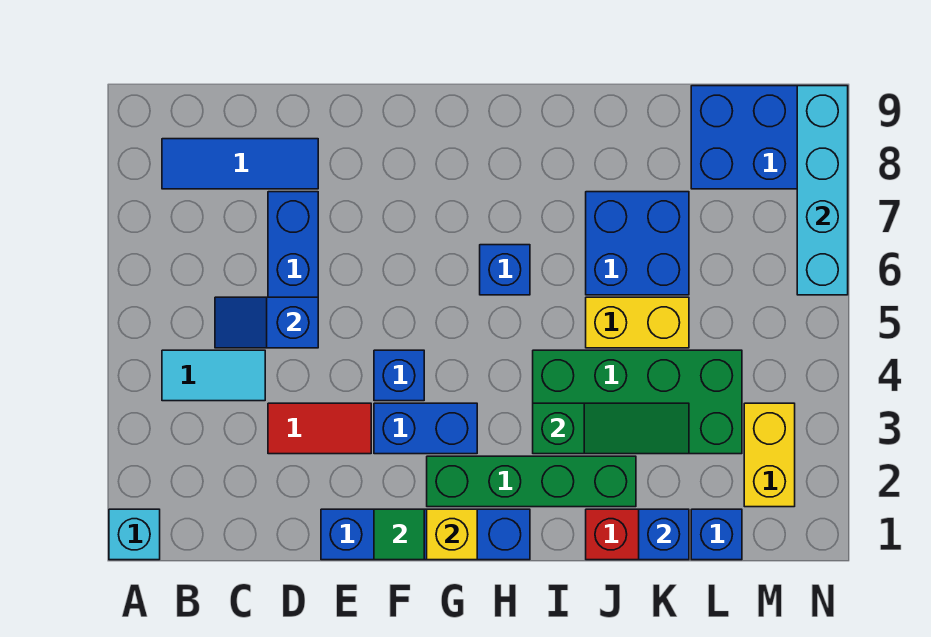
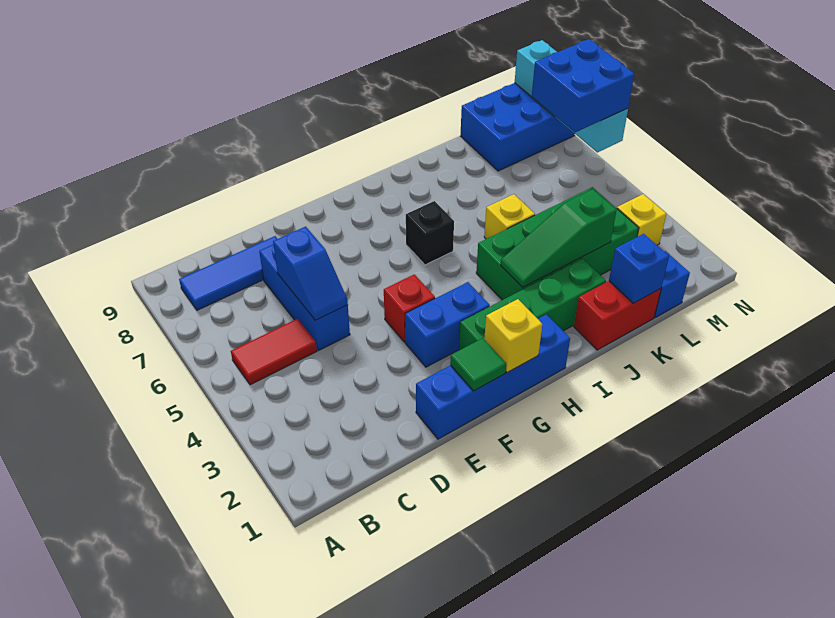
cyan 1x1 brick [109,509,160,560] -> none
cyan 1x2 tile [162,350,265,401] -> none
blue 1x2 slope [215,297,318,348] -> blue 1x2 slope turned to [273,226,348,320]
red 1x2 tile [268,403,371,454] -> red 1x2 tile moved to [231,319,317,385]
blue 1x1 brick [374,350,424,401] -> red 1x1 brick [384,274,435,342]
blue 1x1 brick [480,245,530,295] -> black 1x1 brick [406,201,454,265]
green 1x3 slope [533,403,689,454] -> green 1x3 slope turned to [501,189,617,287]
yellow 1x2 brick [586,297,689,348] -> yellow 1x1 brick [484,194,535,239]
blue 2x2 brick [586,192,689,295] -> blue 2x2 brick moved to [532,39,634,132]
yellow 1x2 brick [744,403,795,507] -> yellow 1x1 brick [617,194,666,245]

